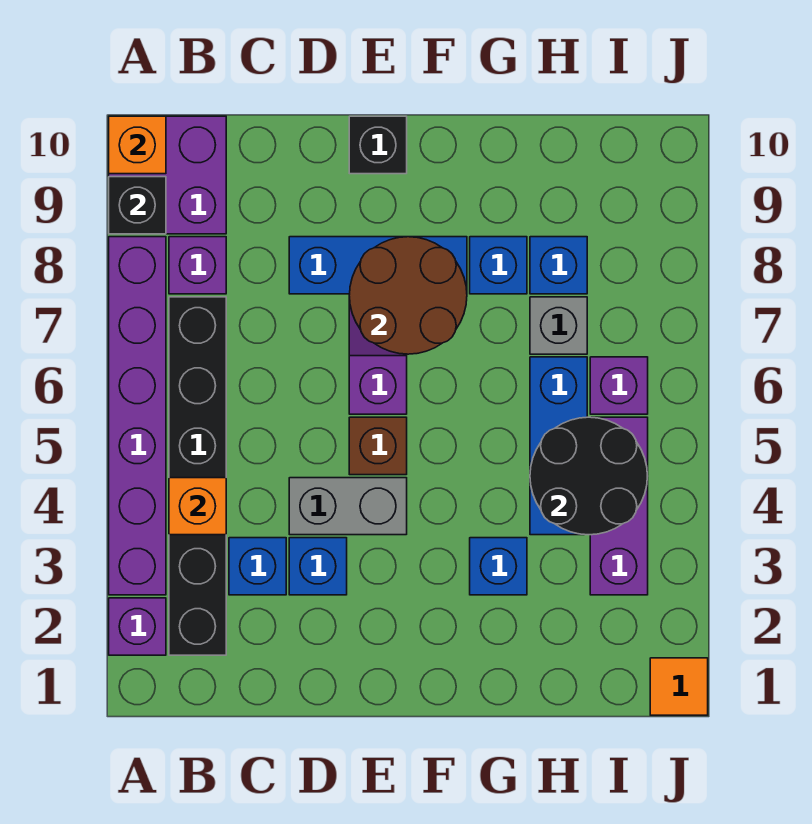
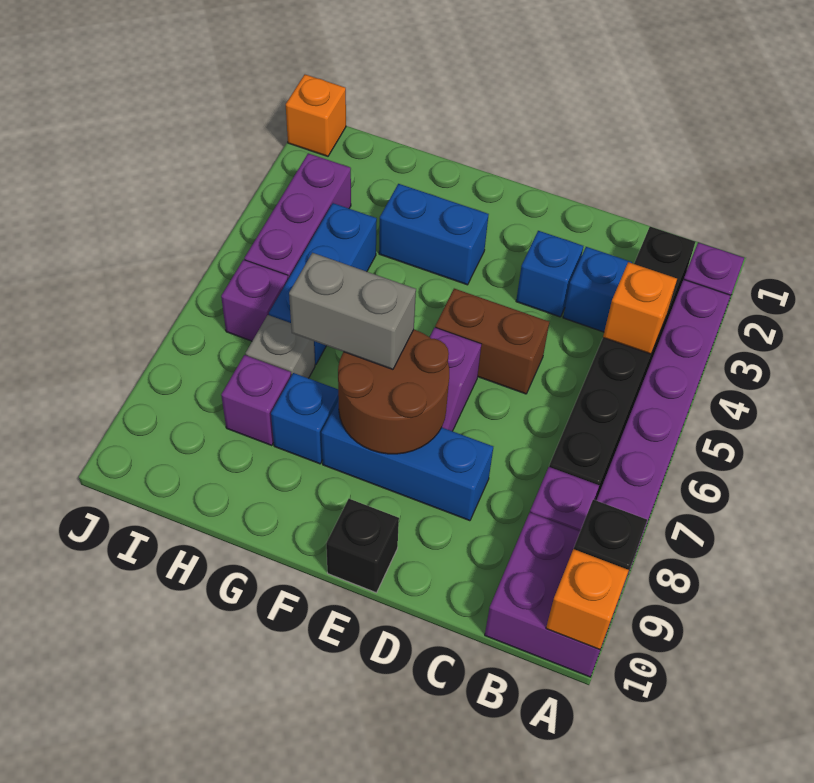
grey 1x2 brick [289,478,407,535] -> grey 1x2 brick moved to [289,253,416,369]
brown 1x1 brick [349,417,407,475] -> brown 1x2 brick [435,289,549,394]
blue 1x1 brick [470,538,527,595] -> blue 1x2 brick [379,184,489,285]
black 2x2 round brick [530,417,648,535] -> none
blue 1x1 brick [530,237,587,294] -> purple 1x1 brick [221,355,291,446]
orange 1x1 tile [650,658,708,715] -> orange 1x1 brick [286,75,346,156]

